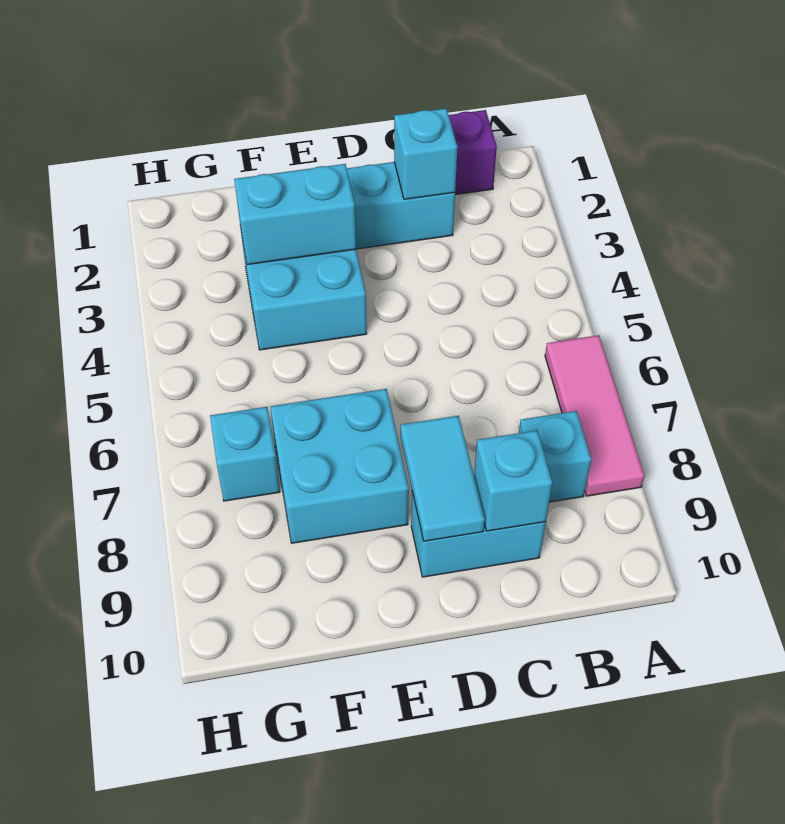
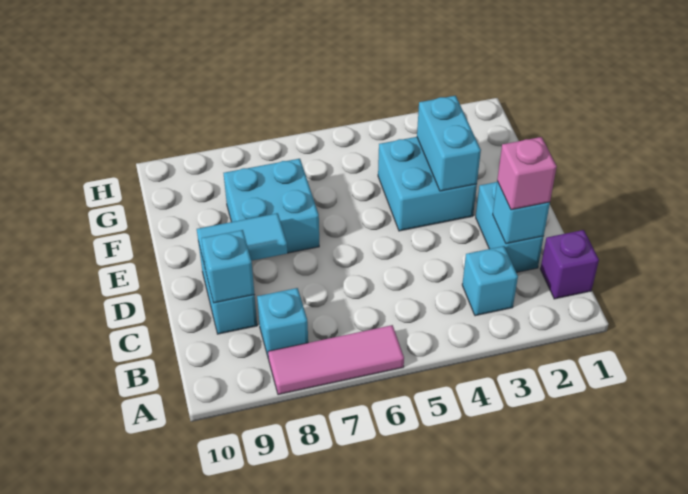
none -> pink 1x1 brick [497,137,557,210]
cyan 1x1 brick [210,407,280,501] -> cyan 1x1 brick moved to [462,246,518,316]

